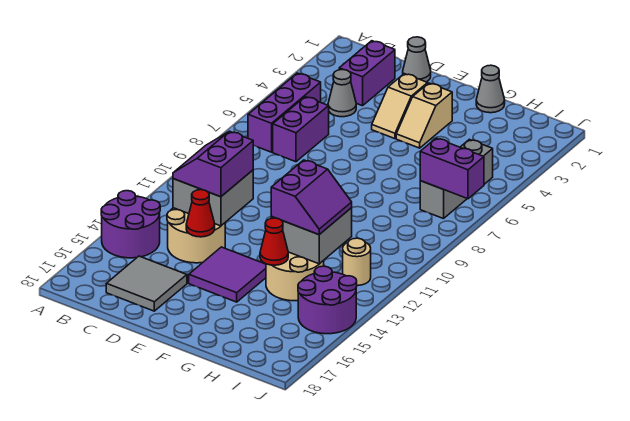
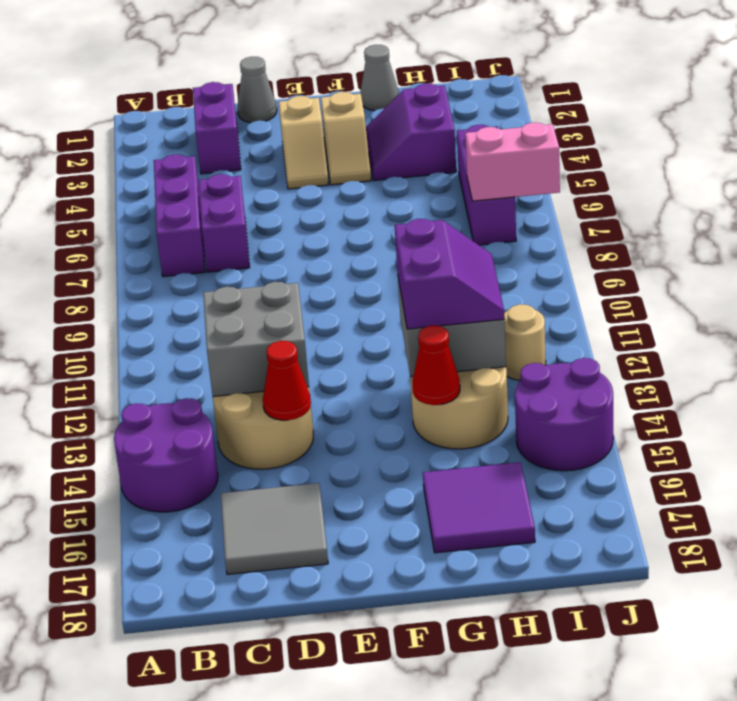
grey 1x1 cone [328,70,356,117] -> none
purple 2x2 slope [173,131,253,197] -> purple 2x2 slope moved to [366,84,456,181]
purple 2x2 tile [189,247,266,302] -> purple 2x2 tile moved to [423,462,535,553]
grey 1x3 brick [420,139,493,219] -> purple 1x3 brick [457,125,516,245]
purple 1x2 brick [420,138,484,199] -> pink 1x2 brick [465,122,560,201]

